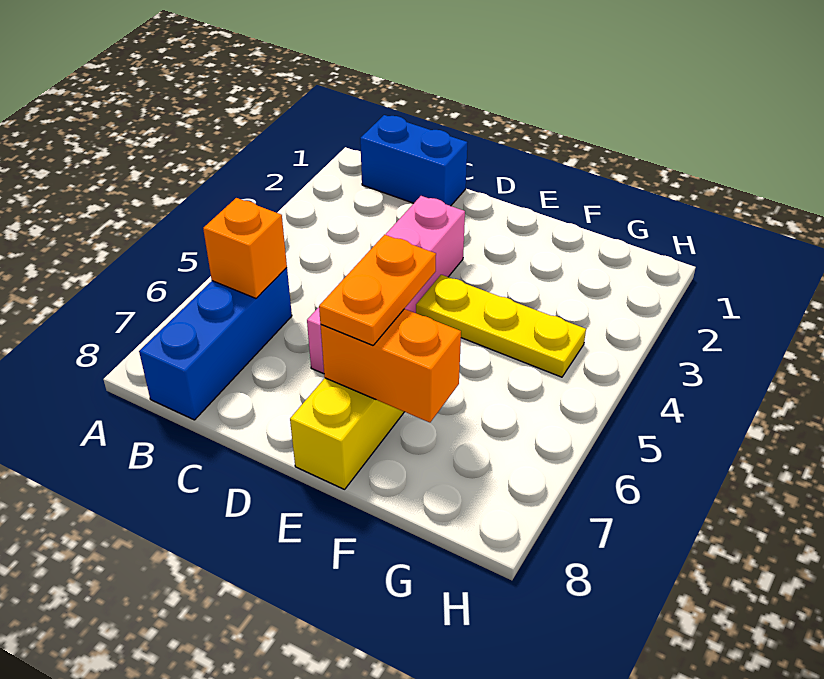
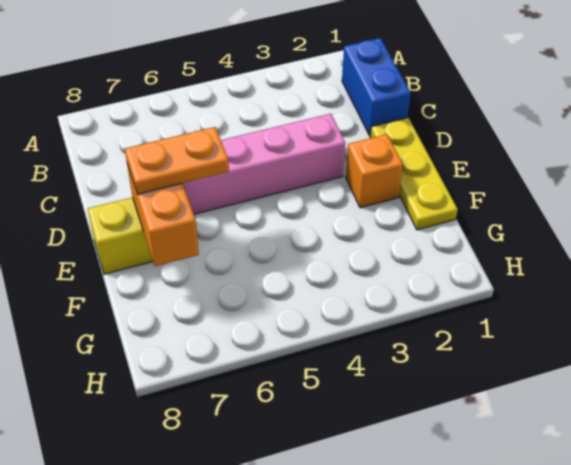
blue 1x3 brick [139,268,292,420] -> none
orange 1x1 brick [203,198,287,298] -> orange 1x1 brick moved to [346,134,403,208]
yellow 1x3 plate [416,275,586,377] -> yellow 1x3 plate moved to [370,118,458,230]

